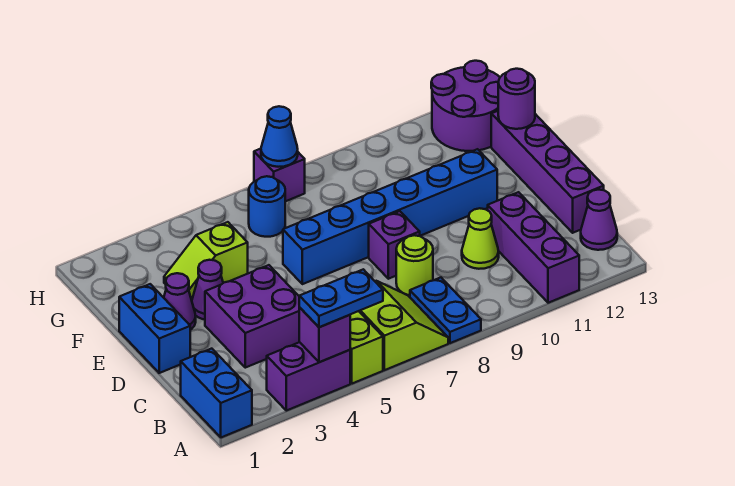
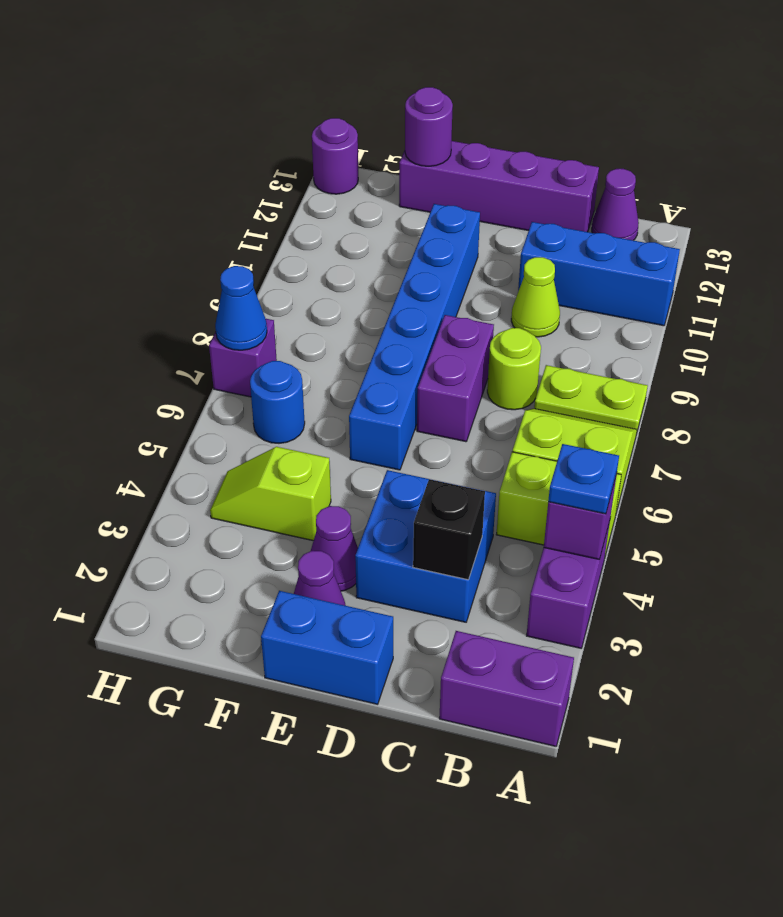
blue 1x2 brick [181,349,252,437] -> purple 1x2 brick [439,631,574,746]
blue 1x2 plate [299,269,383,327] -> blue 1x1 plate [548,444,619,514]
blue 1x2 plate [410,278,481,343] -> lime 1x2 plate [534,365,648,434]
purple 1x3 brick [488,192,579,303] -> blue 1x3 brick [518,222,680,326]
purple 2x2 brick [205,265,300,368] -> blue 2x2 brick [355,470,496,622]
none -> black 1x1 brick [413,479,485,580]
purple 1x1 brick [369,211,420,279] -> purple 1x2 brick [417,315,494,442]
lime 1x2 slope [164,222,248,300] -> lime 1x2 slope turned to [210,447,331,541]
purple 2x2 round brick [431,61,500,151] -> purple 1x1 round brick [312,118,358,194]

